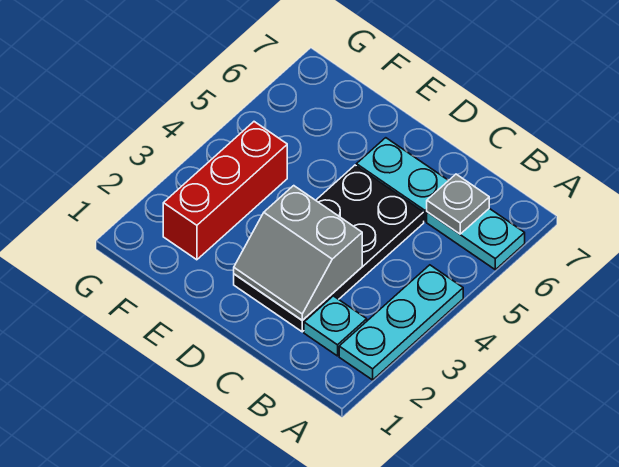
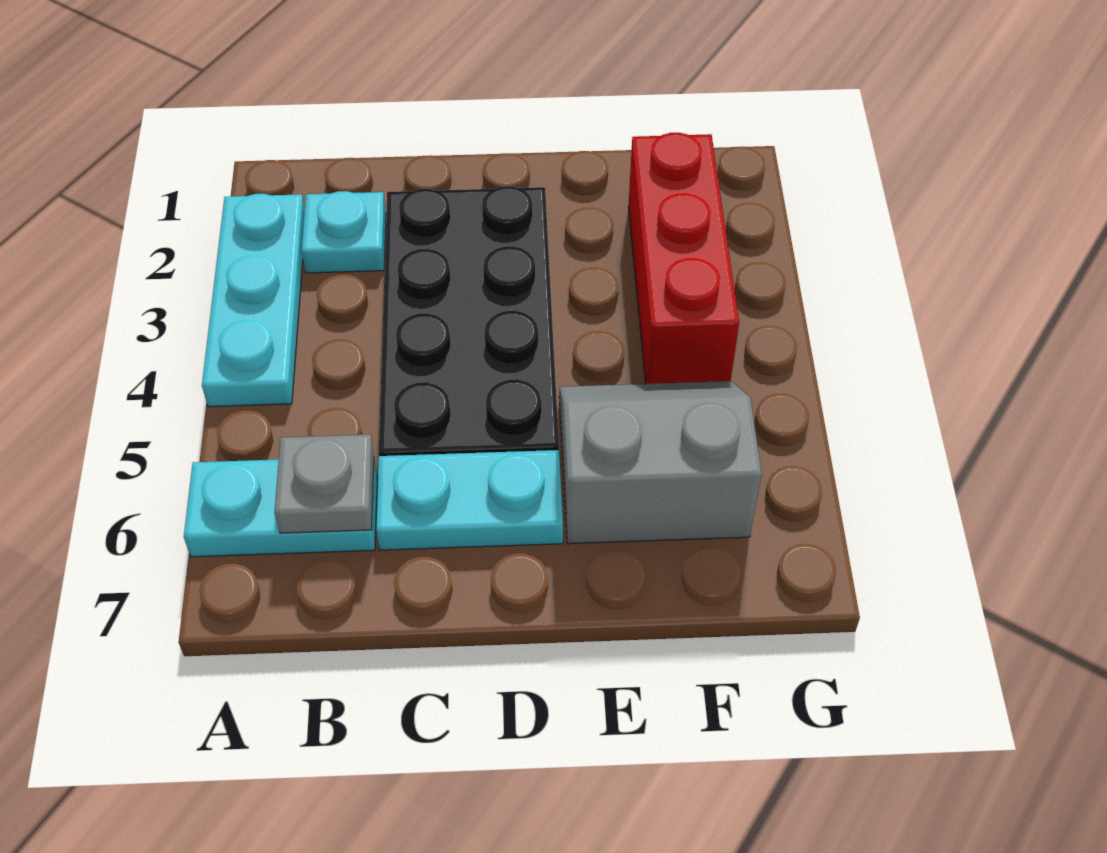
grey 2x2 slope [234,186,362,320] -> grey 2x2 slope moved to [559,381,762,544]

